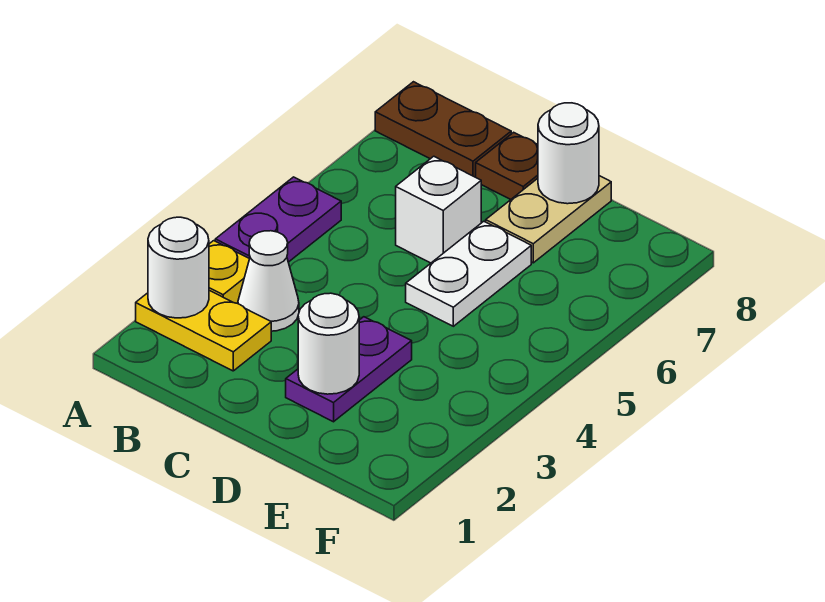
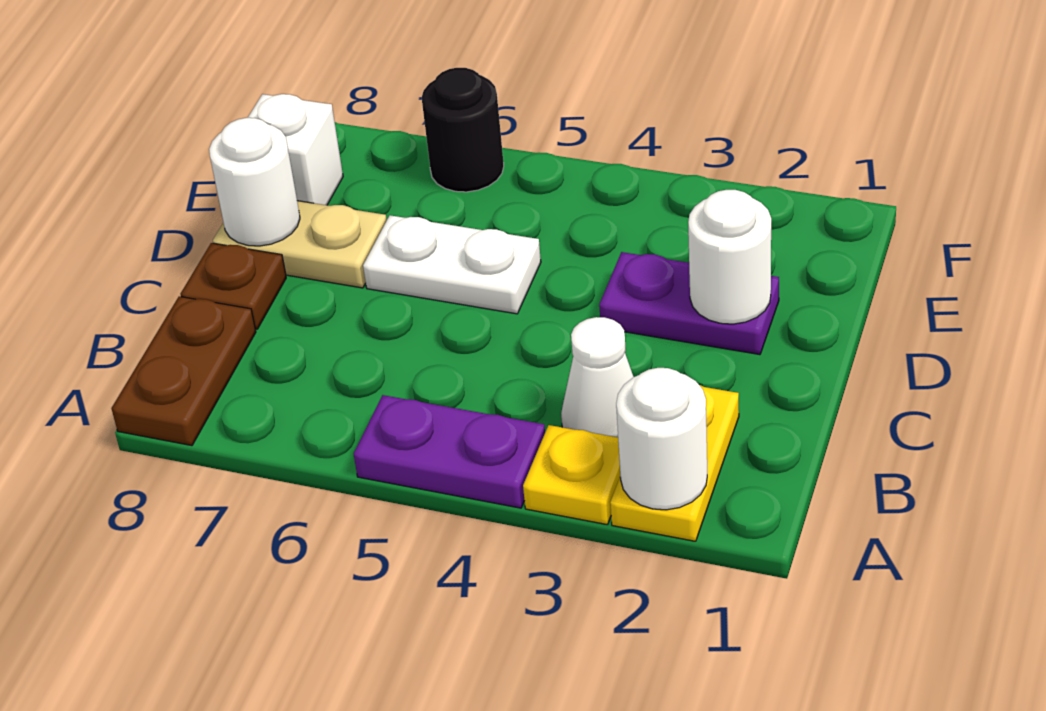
white 1x1 brick [396,156,481,263] -> white 1x1 brick moved to [248,94,343,205]
none -> black 1x1 round brick [422,68,504,192]

